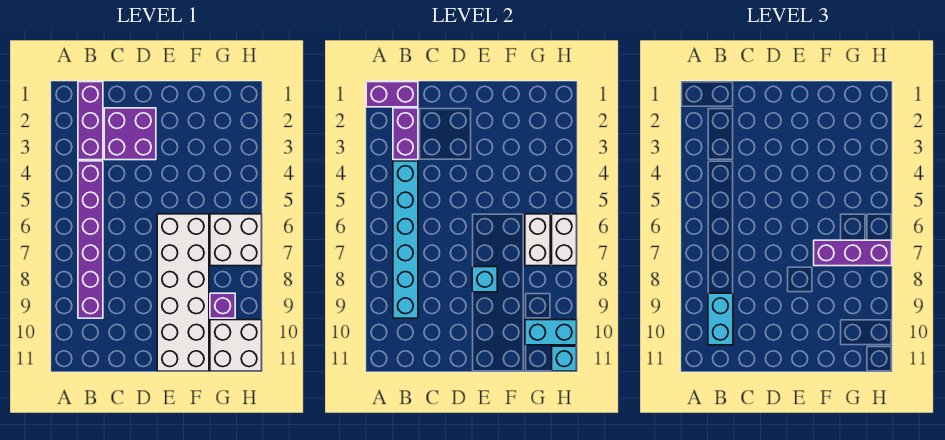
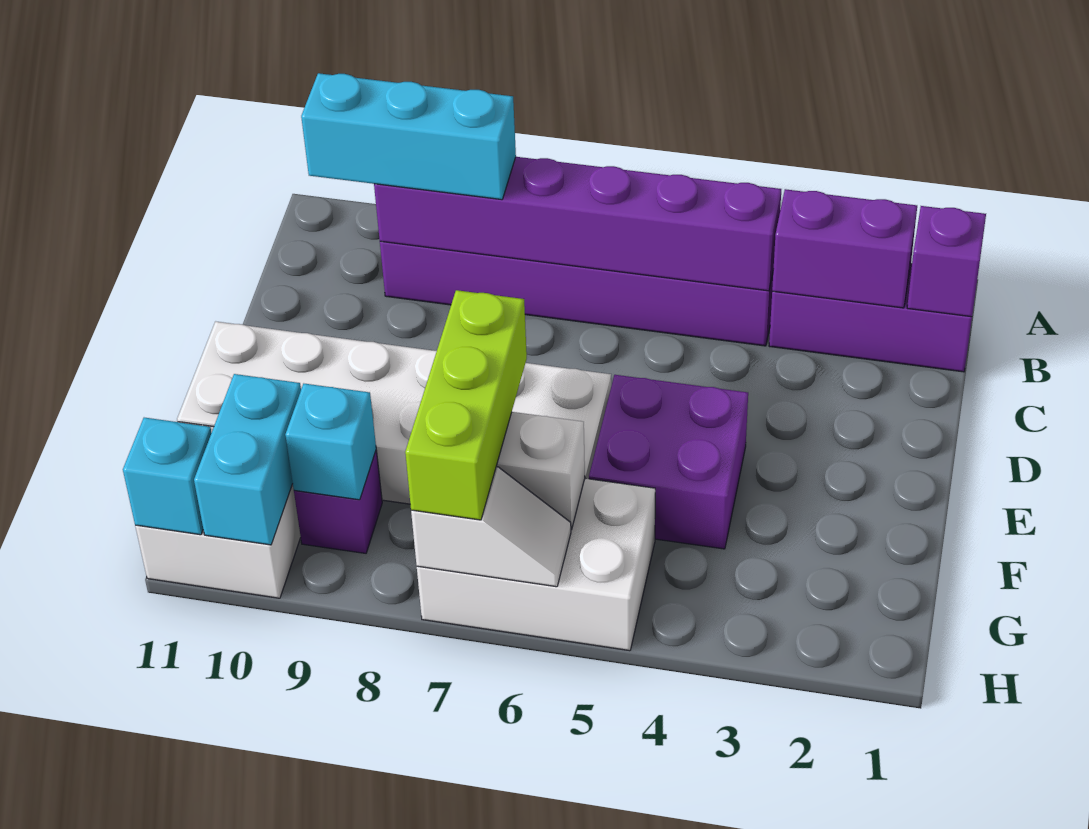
purple 1x2 brick [366,82,418,107] -> purple 1x1 brick [907,206,986,317]
cyan 1x6 brick [393,161,418,318] -> purple 1x6 brick [374,157,781,291]
cyan 1x2 brick [708,293,733,345] -> cyan 1x3 brick [301,73,516,200]
purple 2x2 brick [104,108,156,160] -> purple 2x2 brick moved to [589,375,748,549]
cyan 1x1 brick [472,267,497,292] -> cyan 1x1 brick moved to [285,384,376,500]
purple 1x3 brick [814,240,892,266] -> lime 1x3 brick [405,290,527,520]
white 2x2 brick [210,214,262,266] -> white 2x3 brick [417,478,655,651]
white 1x2 brick [552,214,577,266] -> white 1x2 slope [411,467,571,587]

